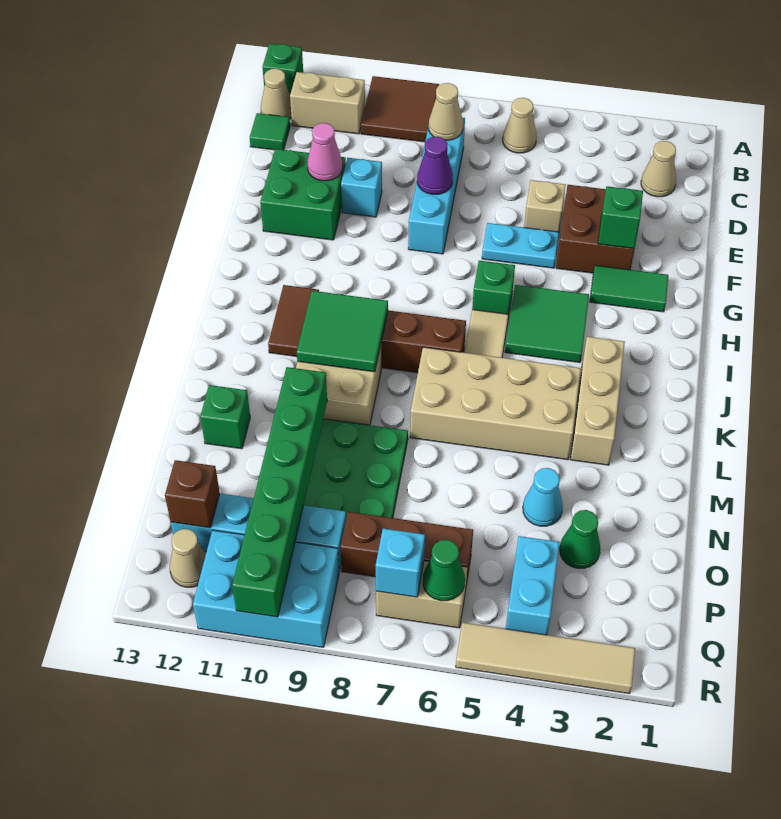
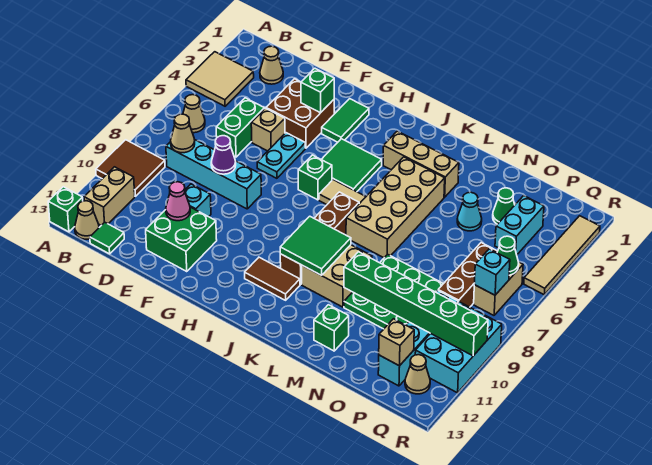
none -> tan 2x2 tile [186,52,254,106]
none -> green 1x2 brick [216,98,264,157]
cyan 1x2 brick [506,536,559,635] -> cyan 1x2 brick turned to [495,196,544,255]
brown 1x1 brick [165,460,220,528] -> tan 1x1 brick [379,319,414,366]

